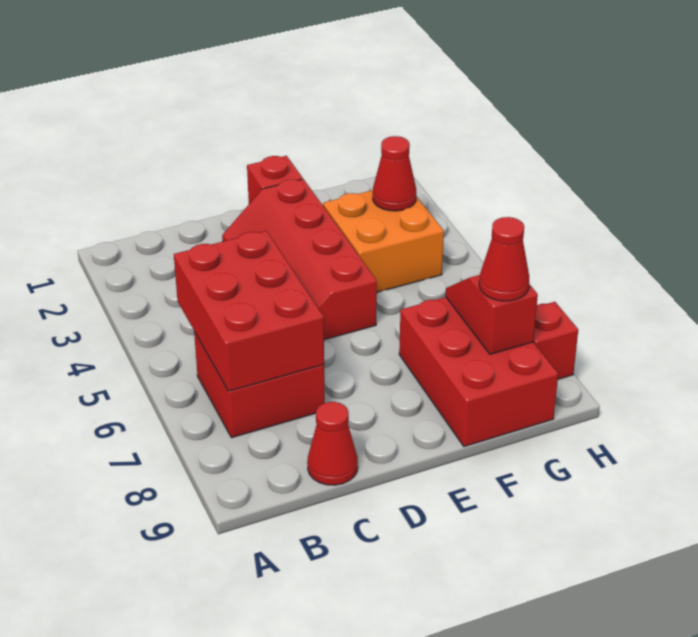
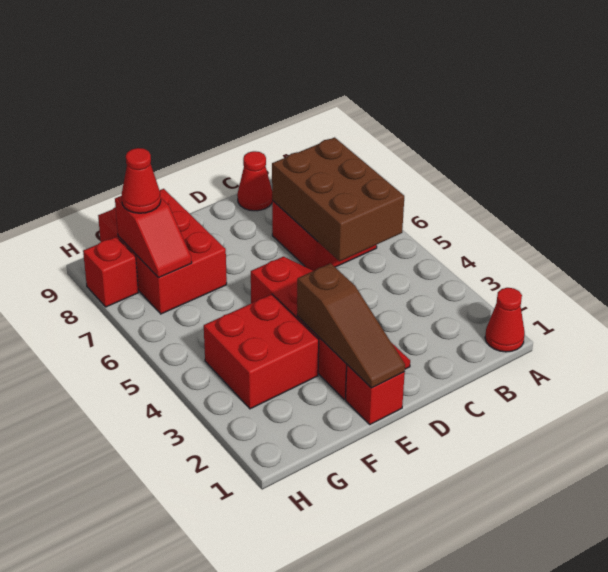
red 2x3 brick [174,231,324,391] -> brown 2x3 brick [272,137,404,261]
none -> brown 1x3 slope [297,263,405,388]
orange 2x2 brick [323,190,444,292] -> red 2x2 brick [204,294,319,409]
red 1x1 cone [373,136,416,211] -> red 1x1 cone moved to [485,288,525,352]

